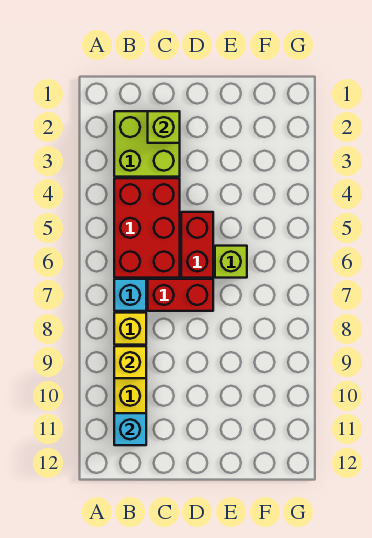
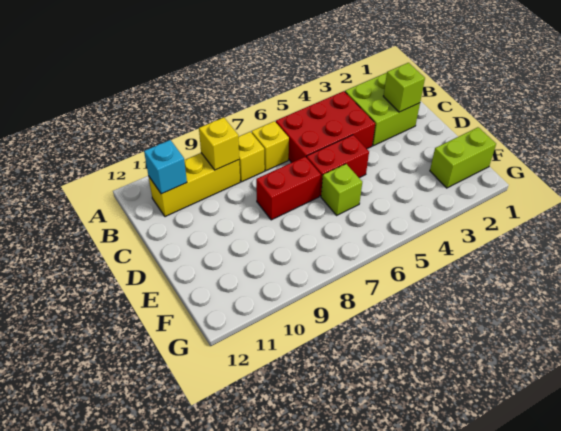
cyan 1x1 brick [114,279,146,311] -> yellow 1x1 brick [251,121,289,171]
red 1x2 brick [148,279,213,311] -> red 1x2 brick turned to [256,157,321,220]
none -> lime 1x2 brick [430,127,496,188]

